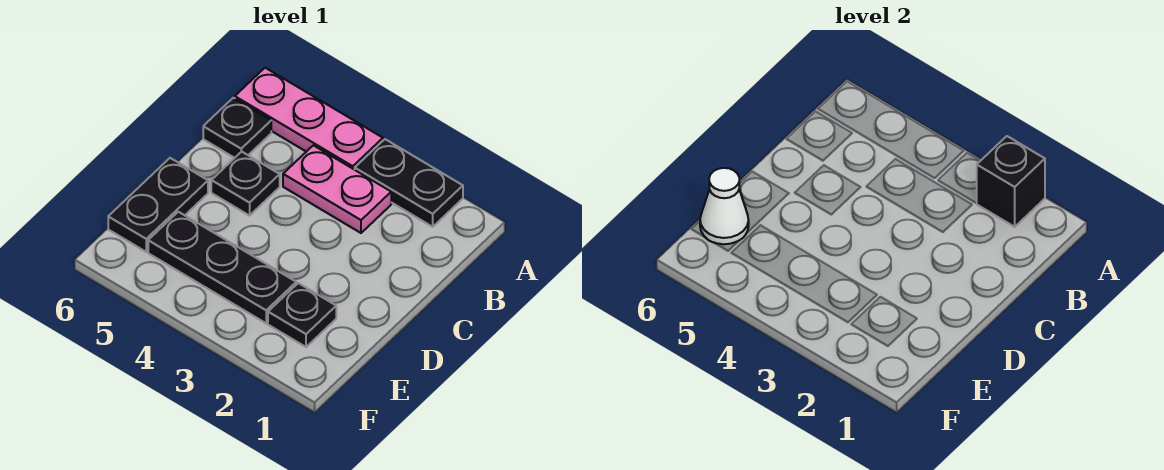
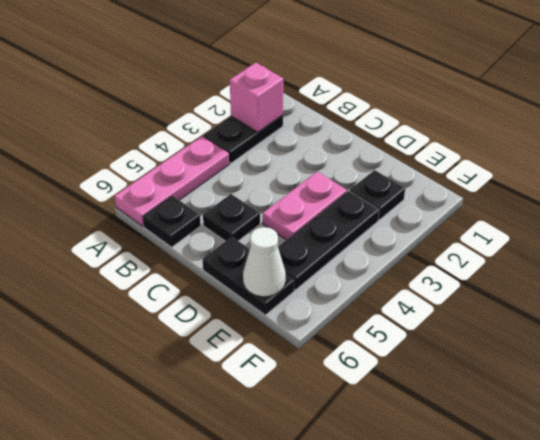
black 1x1 brick [977,136,1045,227] -> pink 1x1 brick [230,63,283,132]
pink 1x2 plate [283,145,391,233] -> pink 1x2 plate moved to [263,172,347,240]

